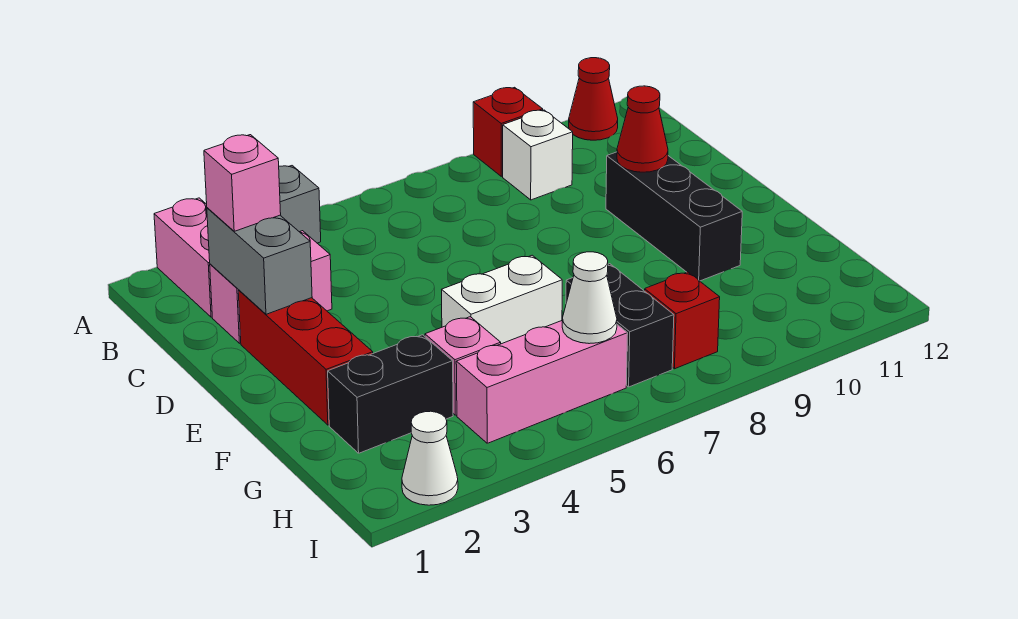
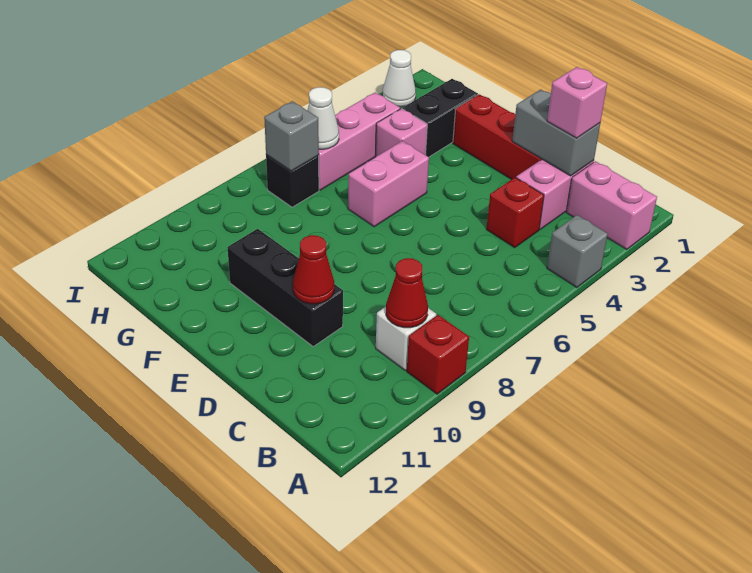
red 1x1 cone [569,58,618,140] -> red 1x1 cone moved to [386,258,428,328]
white 1x2 brick [442,255,562,344] -> pink 1x2 brick [348,141,429,227]
black 1x2 brick [566,264,674,387] -> black 1x1 brick [266,155,319,207]
none -> grey 1x1 brick [264,101,319,171]
red 1x1 brick [645,272,720,369] -> red 1x1 brick moved to [486,177,544,248]

